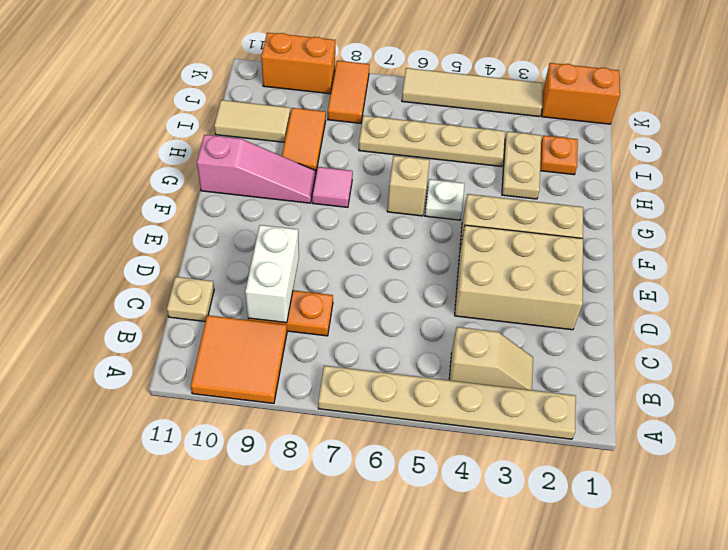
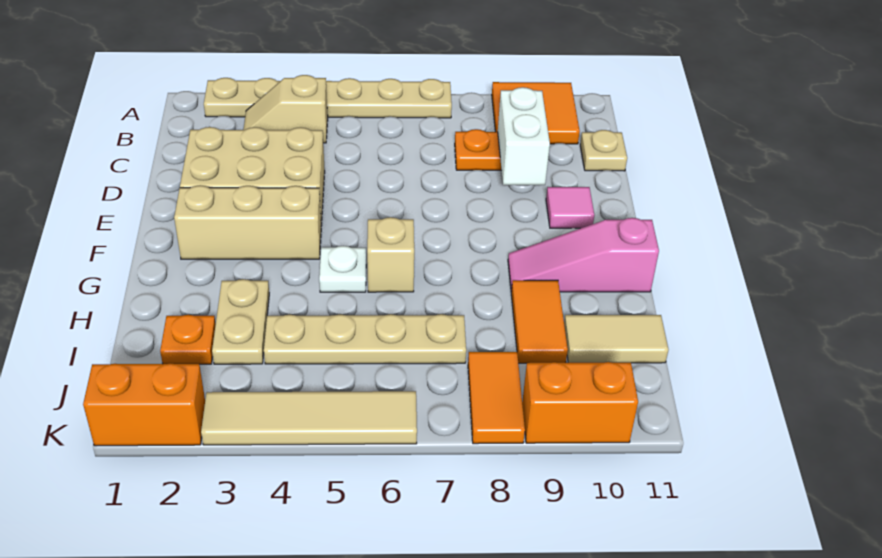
pink 1x1 tile [312,167,353,207] -> pink 1x1 tile moved to [546,187,594,228]

